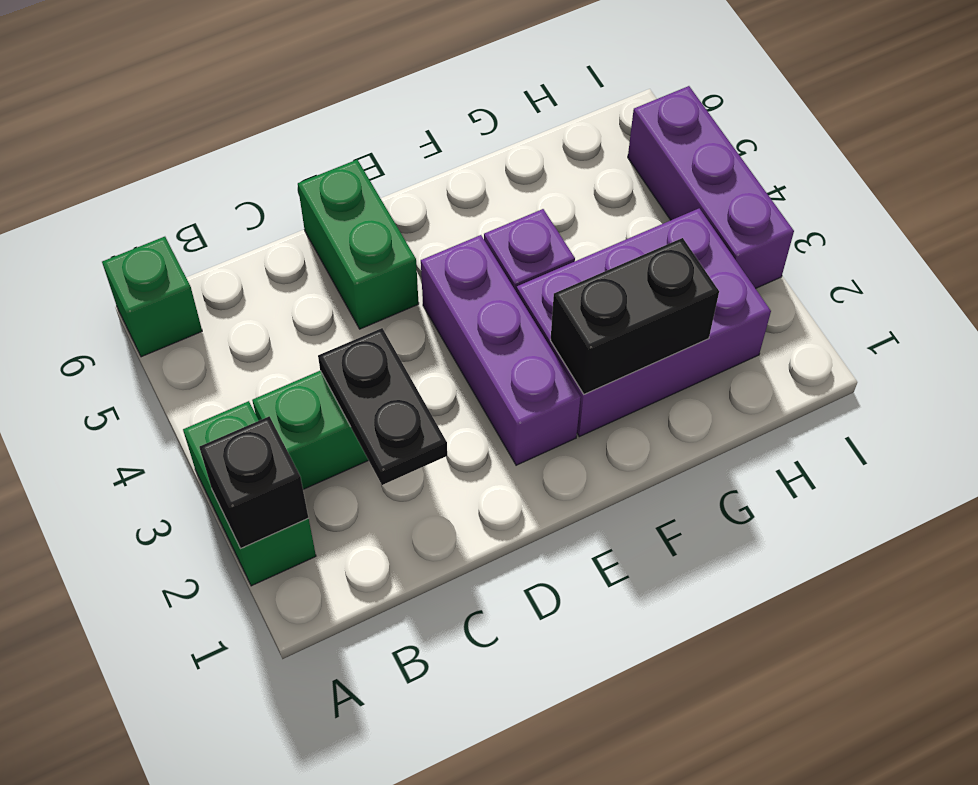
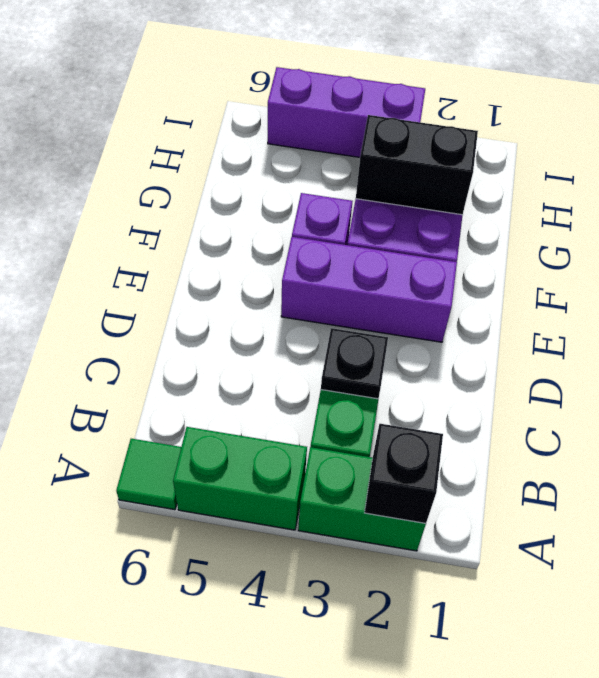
green 1x1 brick [102,237,202,357] -> green 1x1 tile [116,439,181,510]
black 1x2 plate [318,328,447,485] -> black 1x1 plate [321,328,388,399]
green 1x2 brick [298,160,419,329] -> green 1x2 brick moved to [173,427,307,530]
black 1x2 brick [550,238,719,394] -> black 1x2 brick turned to [356,115,478,215]

